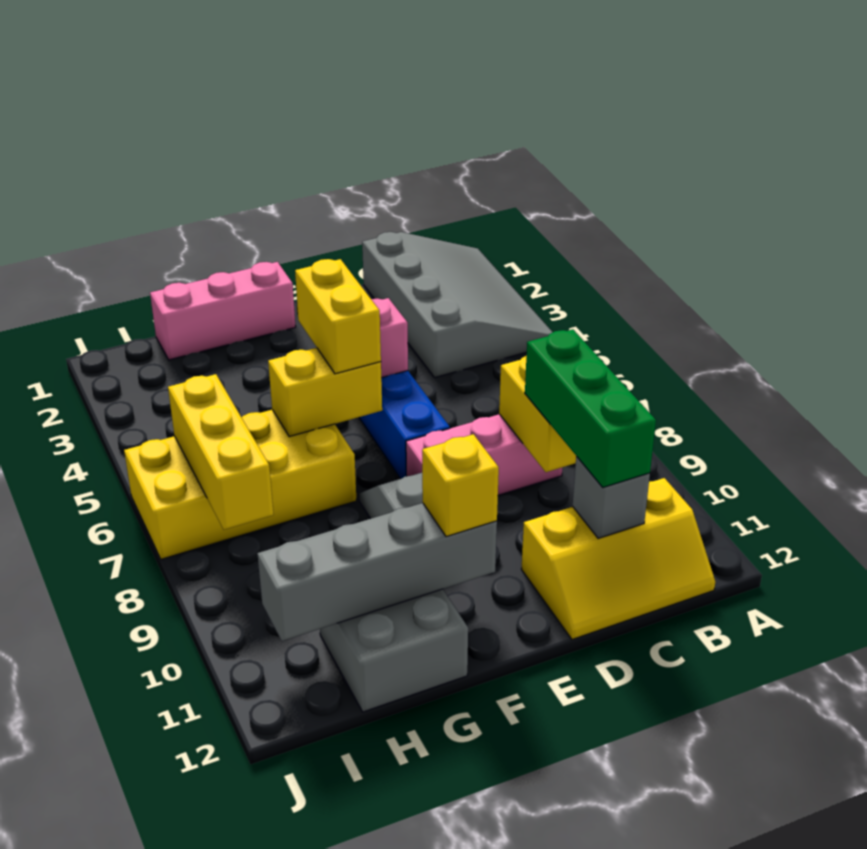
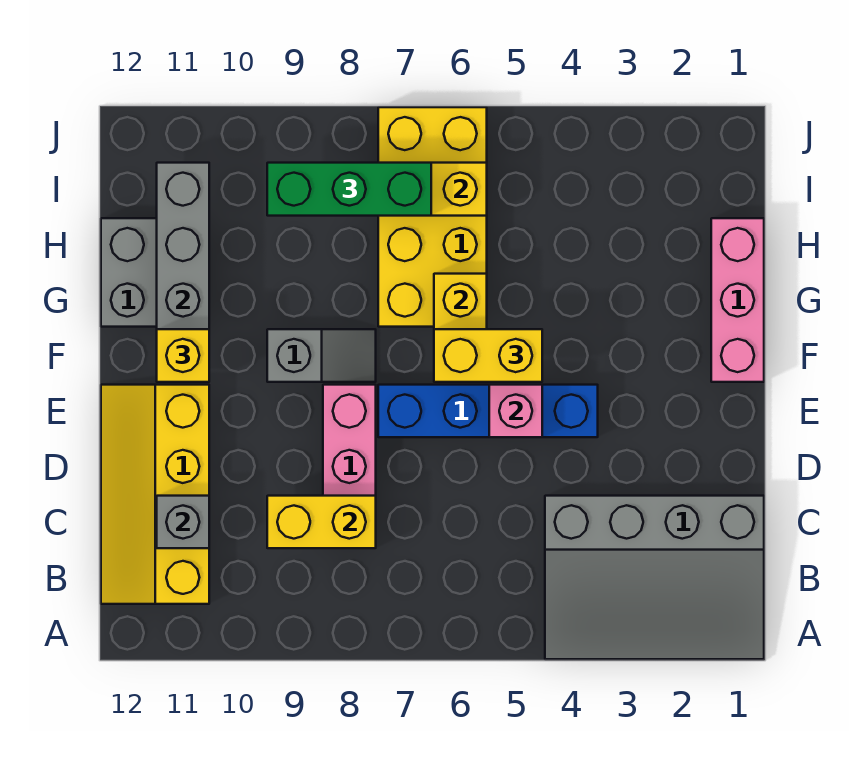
yellow 2x3 slope [521,478,715,640] -> yellow 2x4 slope [101,385,209,604]
green 1x3 brick [525,329,656,487] -> green 1x3 brick moved to [267,163,431,216]

